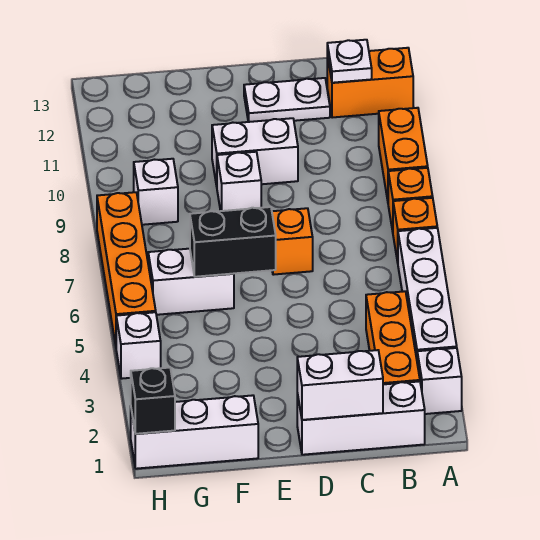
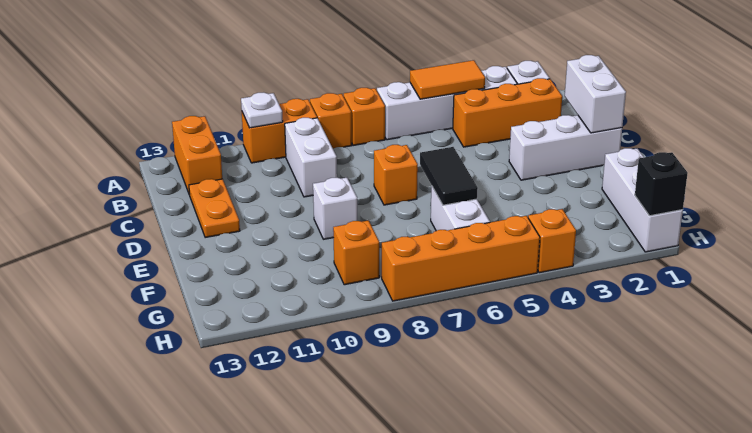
none -> orange 1x2 tile [410,60,485,99]
white 1x3 brick [297,381,425,455] -> white 1x3 brick turned to [509,115,622,180]
white 1x1 plate [327,40,372,83] -> white 1x1 plate moved to [241,92,283,128]
white 1x2 plate [244,78,330,122] -> orange 1x2 plate [189,179,240,238]
white 1x2 brick [212,118,298,186] -> white 1x2 brick moved to [285,118,337,197]
black 1x2 brick [190,207,276,277] -> black 1x2 tile [420,147,478,205]
white 1x1 brick [134,159,178,225] -> orange 1x1 brick [333,220,379,285]
white 1x1 brick [116,312,161,379] -> orange 1x1 brick [528,209,576,273]

